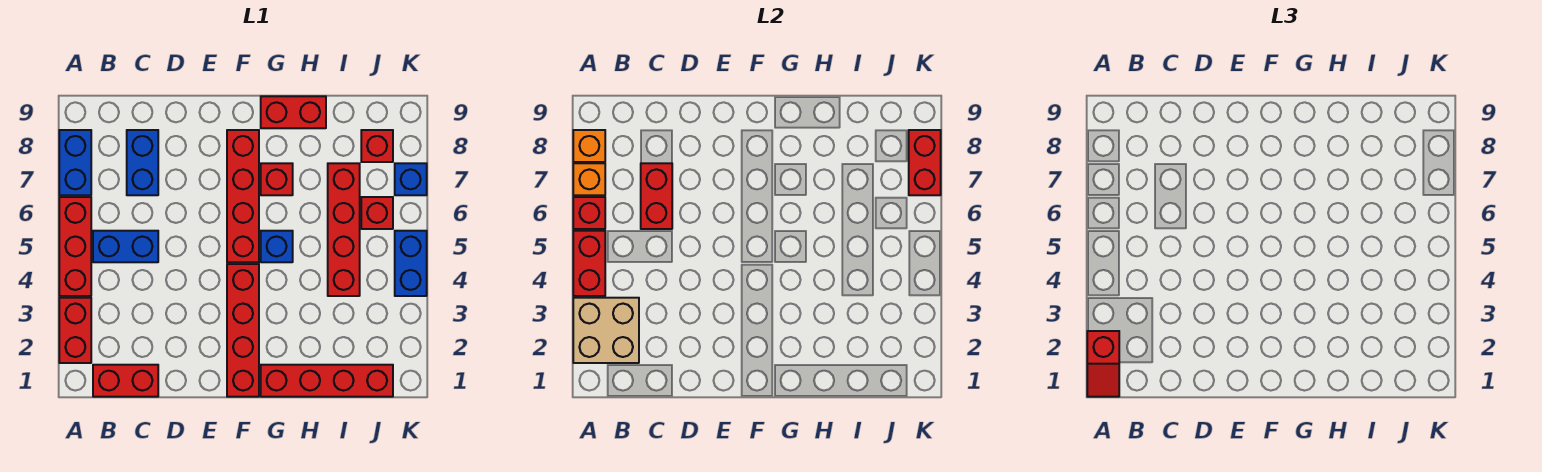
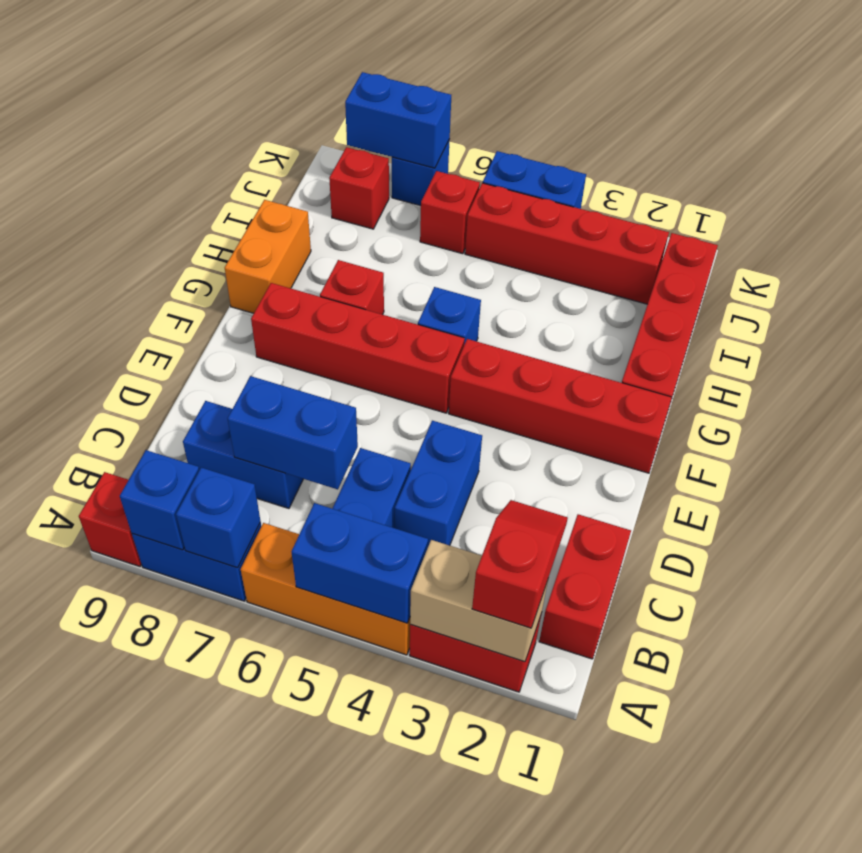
red 1x2 slope [1087,331,1119,397] -> red 1x2 slope turned to [472,500,568,628]
tan 2x2 brick [573,298,639,363] -> tan 1x2 brick [410,540,548,662]
red 1x3 brick [59,197,91,296] -> orange 1x3 brick [241,523,410,655]
red 1x2 brick [573,231,605,296] -> blue 1x2 brick [292,503,428,623]
red 1x1 brick [573,197,605,229] -> red 1x1 brick moved to [79,472,142,566]
orange 1x1 brick [573,163,605,195] -> blue 1x1 brick [176,468,261,568]
orange 1x1 brick [573,130,605,162] -> blue 1x1 brick [120,450,199,550]
none -> blue 1x2 brick [395,421,482,546]
red 1x2 brick [641,163,672,229] -> blue 1x2 brick [228,376,358,489]
red 1x2 brick [261,96,326,128] -> orange 1x2 brick [225,200,311,313]
red 1x4 brick [328,163,360,296] -> red 1x4 brick moved to [465,183,669,304]
red 1x2 brick [909,130,941,195] -> blue 1x2 brick [345,72,451,168]

